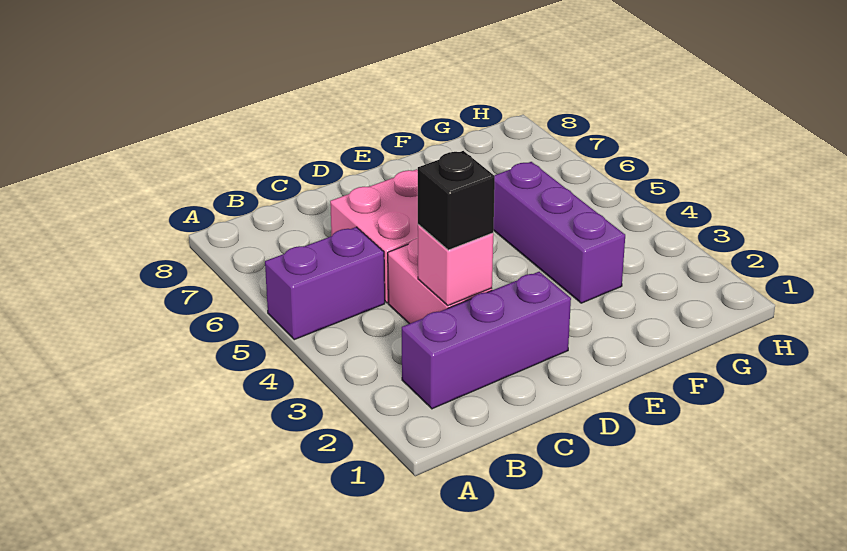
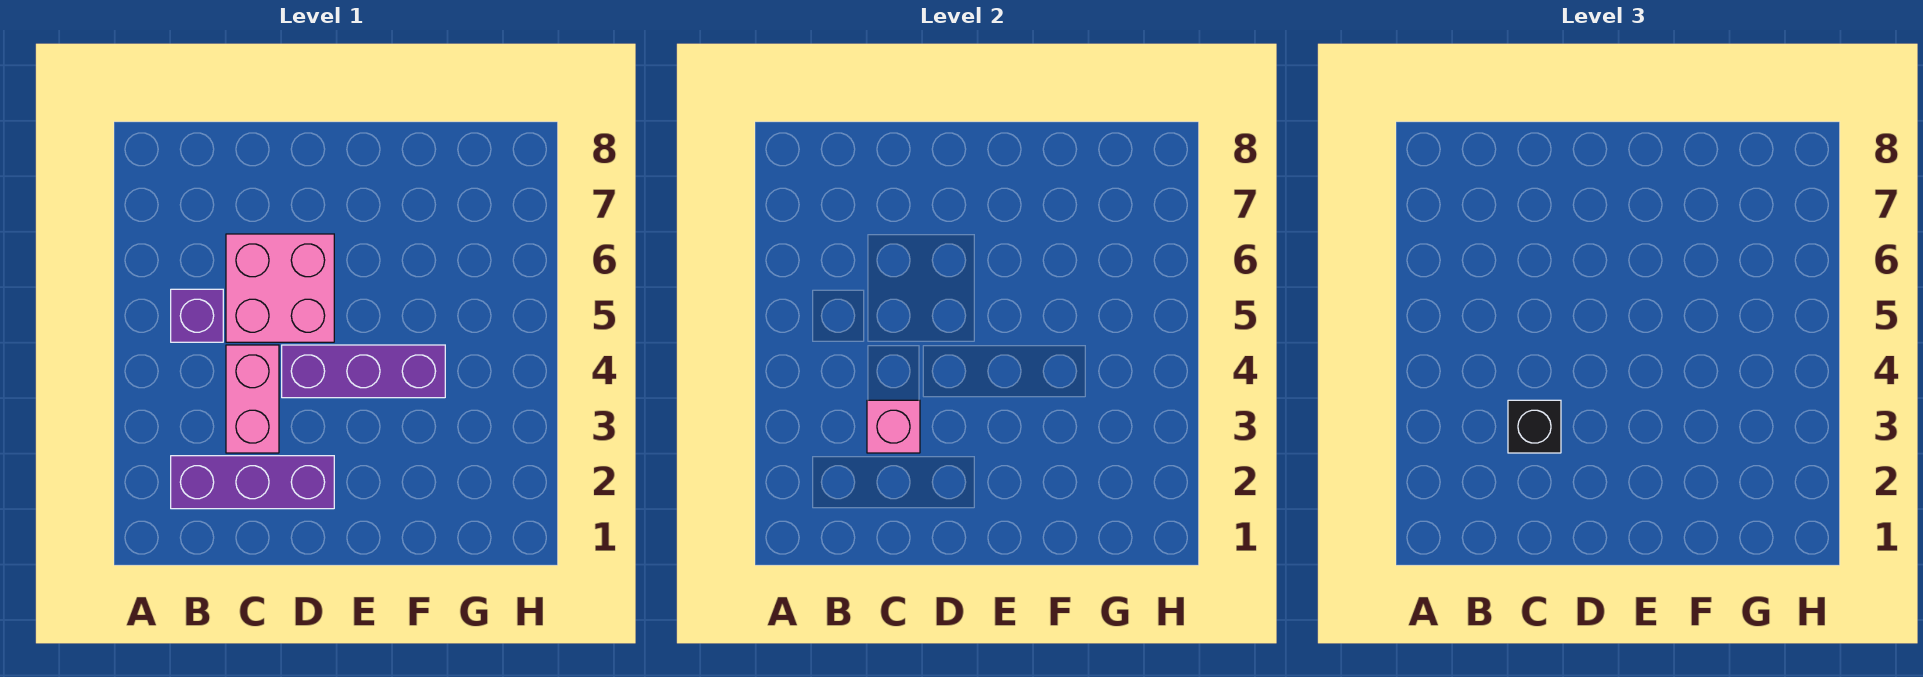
purple 1x2 brick [265,227,385,340] -> purple 1x1 brick [171,289,223,342]
purple 1x3 brick [494,162,625,303] -> purple 1x3 brick turned to [282,345,445,398]

